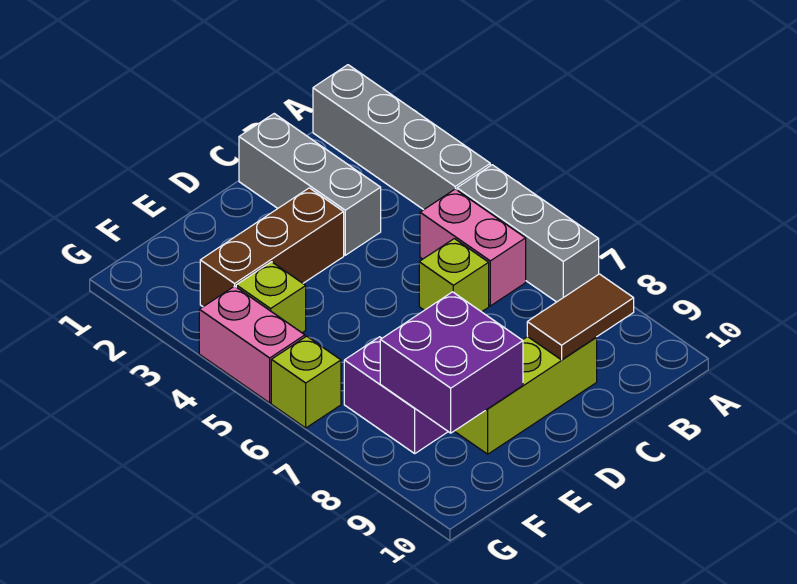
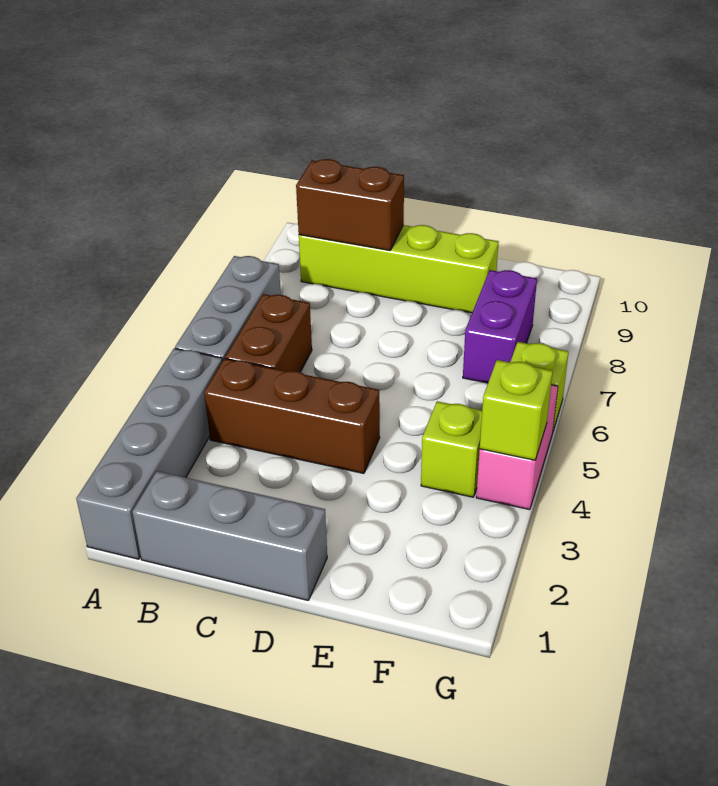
pink 1x2 brick [420,189,526,306] -> brown 1x2 brick [225,294,312,372]
brown 1x2 tile [527,274,634,360] -> brown 1x2 brick [296,159,404,251]
grey 1x3 brick [239,114,381,255] -> grey 1x3 brick turned to [133,471,327,600]
lime 1x1 brick [419,239,489,312] -> lime 1x1 brick moved to [480,360,553,460]
lime 1x3 brick [455,337,597,454] -> lime 1x4 brick [299,225,499,313]
brown 1x3 brick [200,188,344,307] -> brown 1x3 brick moved to [204,359,380,474]
purple 2x2 brick [380,292,523,433] -> none

